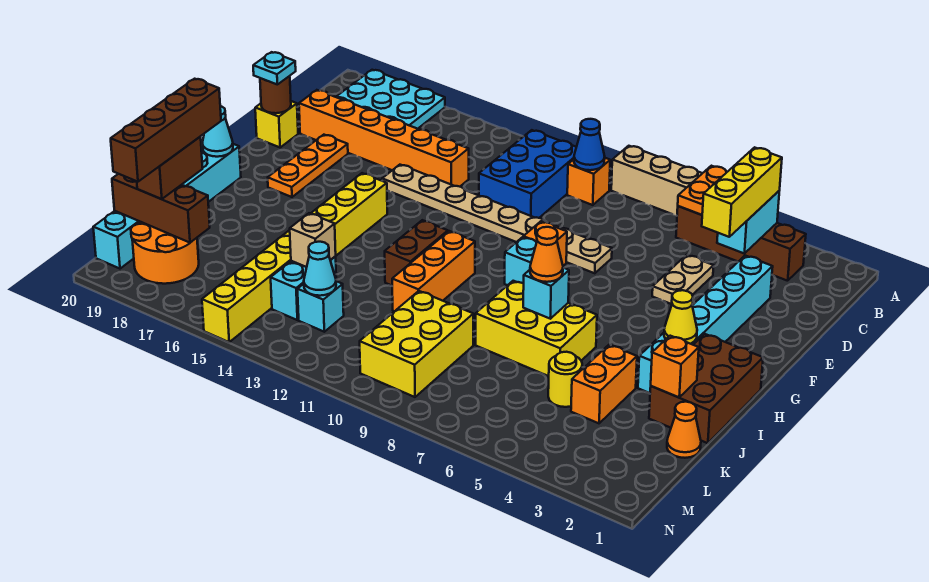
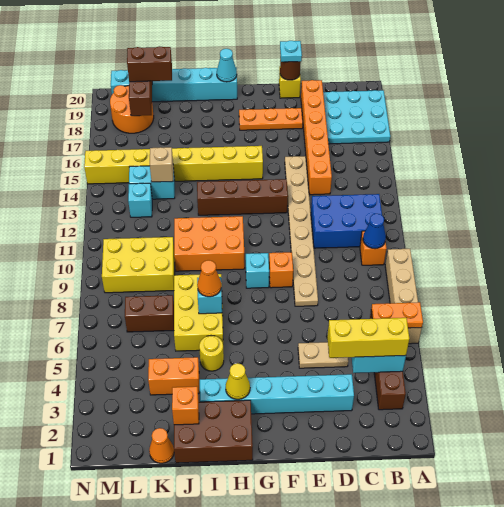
orange 1x3 brick [392,231,475,311] -> orange 2x3 brick [174,216,245,271]
brown 1x2 brick [385,220,448,285] -> brown 1x2 brick moved to [125,295,174,332]
brown 1x4 brick [111,79,221,182] -> brown 1x4 brick moved to [197,179,288,215]
yellow 1x1 round brick [548,352,582,407] -> yellow 1x1 round brick moved to [199,336,224,371]
cyan 1x1 cone [304,242,336,296] -> none

